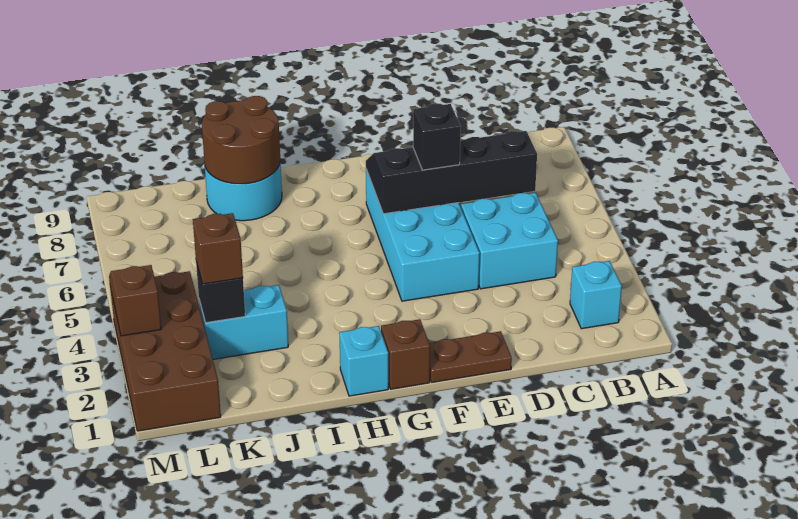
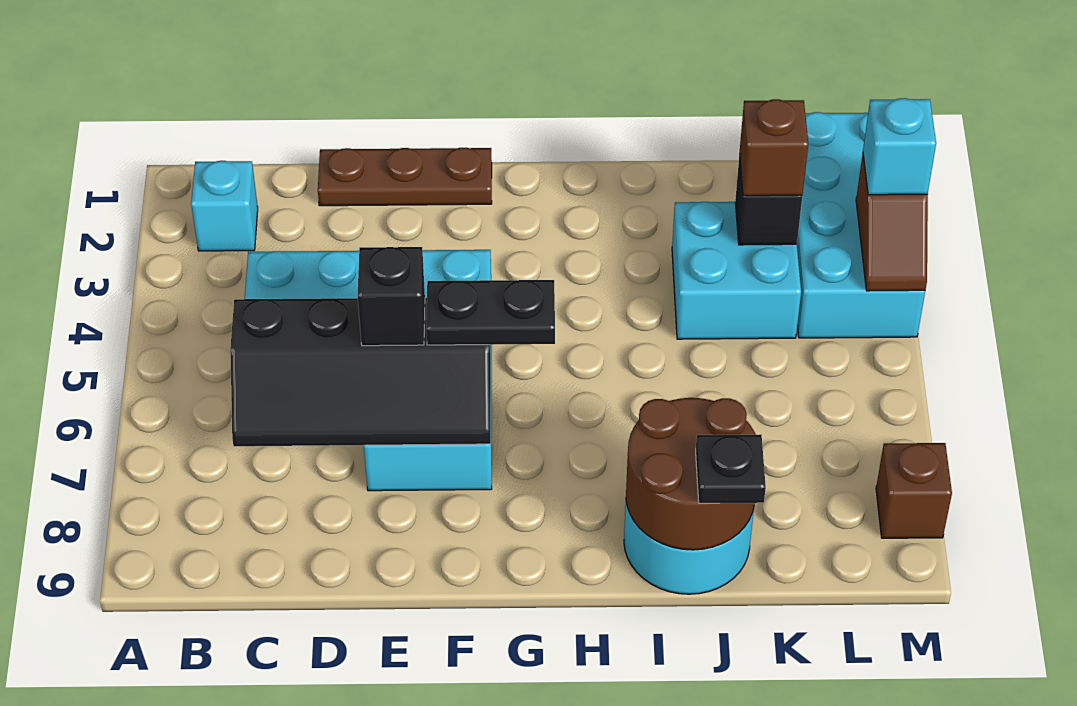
brown 1x2 plate [429,331,512,382] -> brown 1x3 plate [318,148,492,206]
none -> black 1x2 plate [426,280,555,345]
brown 1x1 brick [381,319,430,389] -> brown 1x1 brick moved to [876,443,952,538]
cyan 1x1 brick [339,326,388,396] -> cyan 1x1 brick moved to [863,98,936,195]
cyan 1x2 brick [199,285,288,359] -> cyan 2x2 brick [672,202,801,339]
none -> black 1x1 plate [696,434,766,503]
brown 2x4 brick [110,271,221,431] -> cyan 2x4 brick [797,112,925,338]

